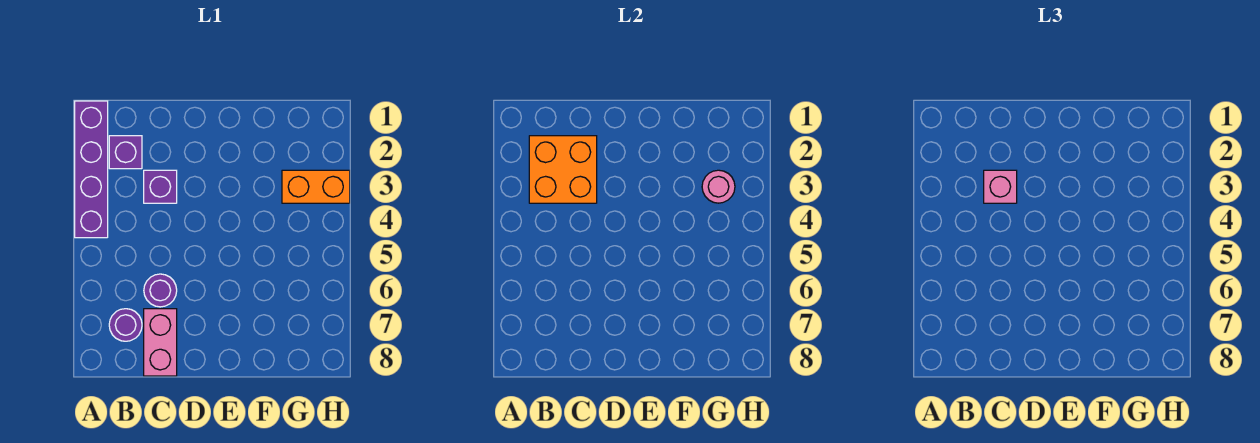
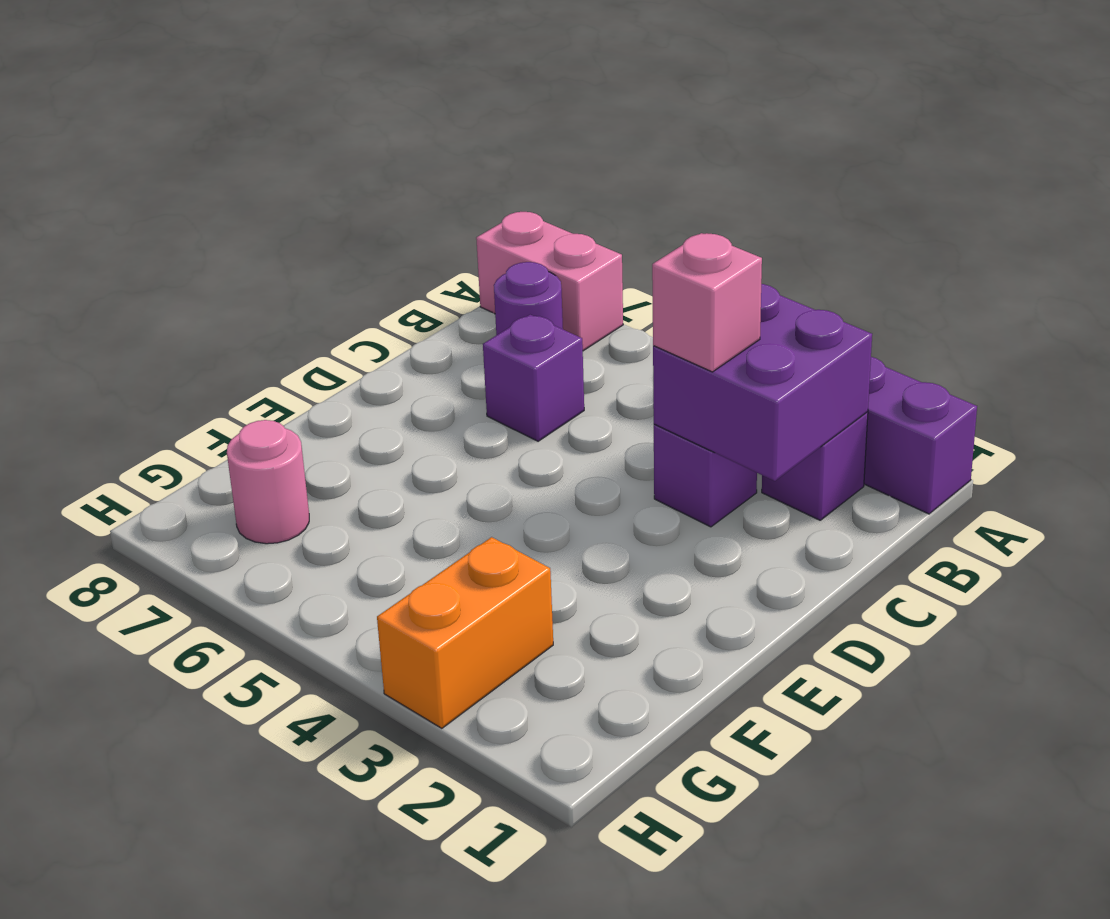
orange 2x2 brick [529,136,597,203] -> purple 2x2 brick [653,284,872,481]
purple 1x1 round brick [144,274,177,307] -> purple 1x1 brick [483,315,584,441]
pink 1x2 brick [144,309,177,376] -> pink 1x2 brick moved to [476,212,623,351]
pink 1x1 round brick [702,170,735,203] -> pink 1x1 round brick moved to [227,420,309,544]

